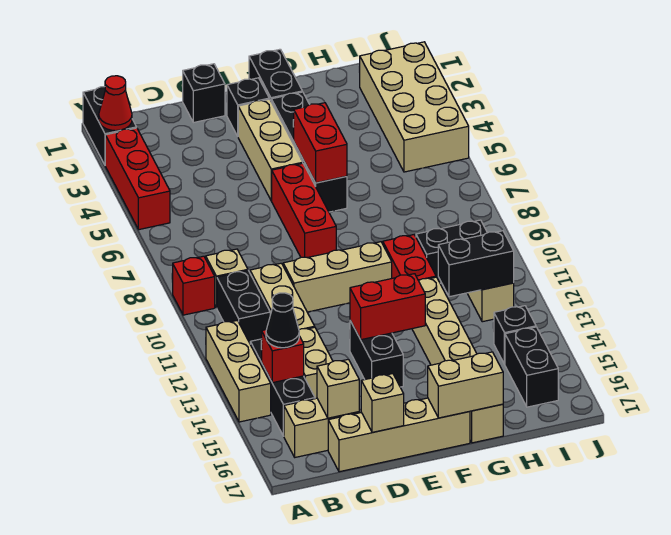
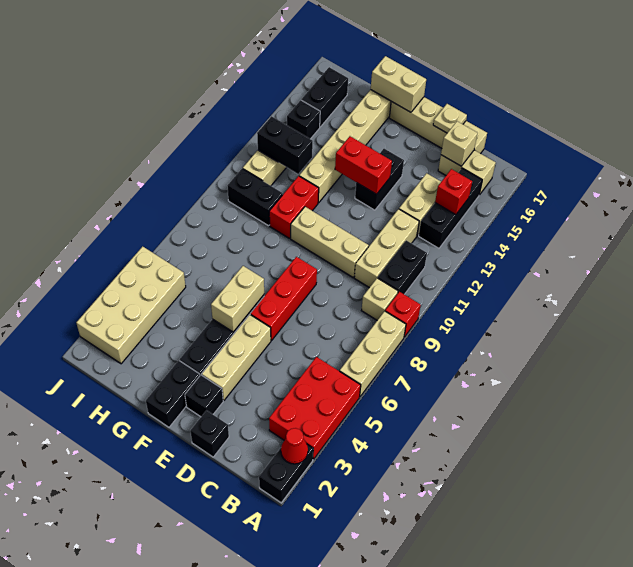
red 1x3 brick [105,128,170,230] -> red 2x3 brick [269,357,361,459]
tan 1x3 brick [206,320,271,422] -> tan 1x3 brick moved to [340,311,406,397]
black 1x1 cone [266,293,299,348] -> none
tan 1x1 brick [361,374,404,432] -> tan 1x1 plate [433,104,467,133]
red 1x2 brick [294,103,347,183] -> tan 1x2 brick [211,266,264,332]

